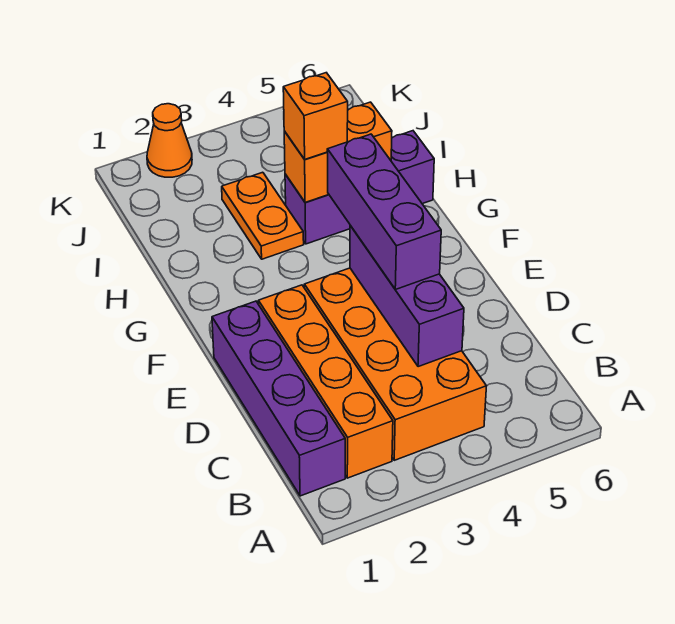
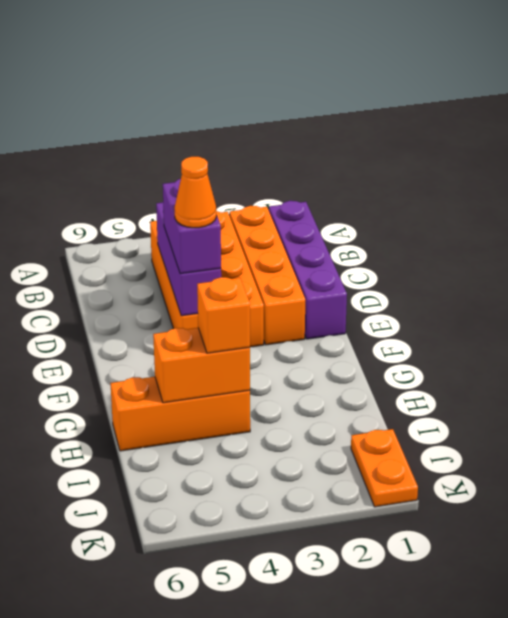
purple 1x3 brick [327,134,441,290] -> purple 1x2 brick [163,179,221,274]
orange 1x2 plate [222,172,304,259] -> orange 1x2 plate moved to [351,429,418,507]
purple 1x3 brick [285,131,434,244] -> orange 1x3 brick [111,377,250,451]
orange 1x1 cone [147,104,192,177] -> orange 1x1 cone moved to [174,157,217,228]

